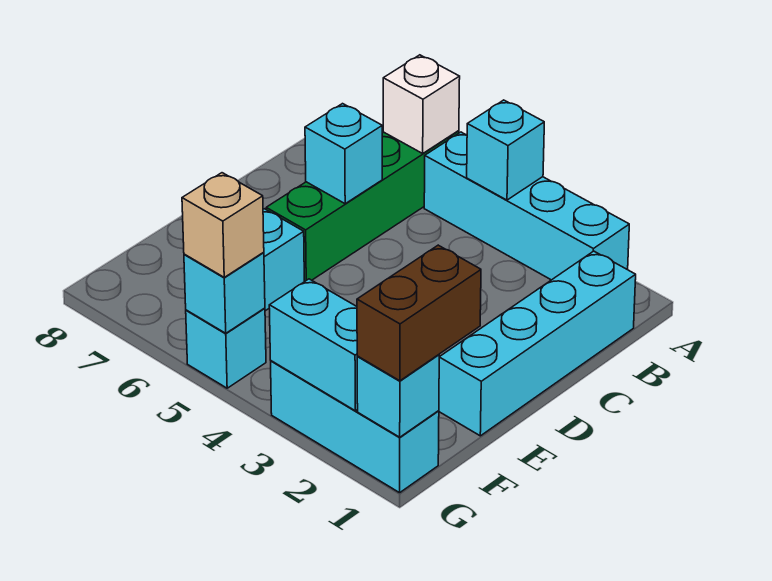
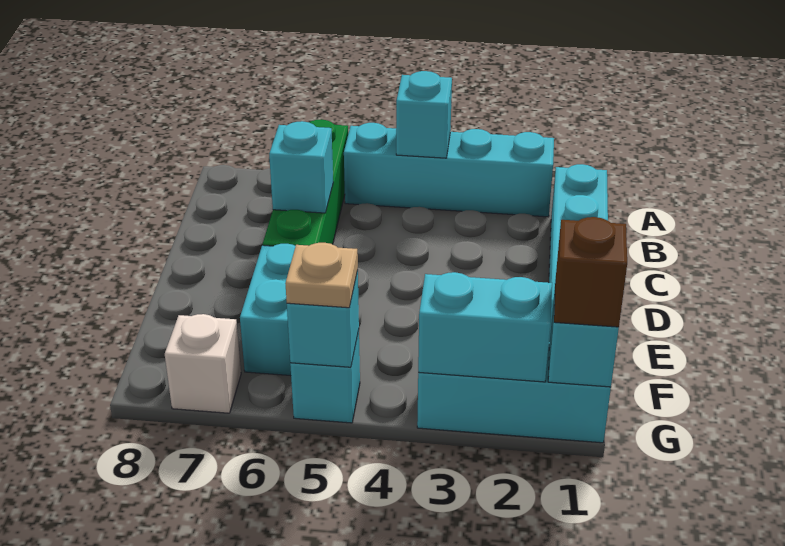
white 1x1 brick [383,55,460,153] -> white 1x1 brick moved to [165,314,241,413]
brown 1x2 brick [357,245,481,381] -> brown 1x1 brick [554,217,627,327]
tan 1x1 brick [182,173,264,277] -> tan 1x1 plate [285,243,358,308]

